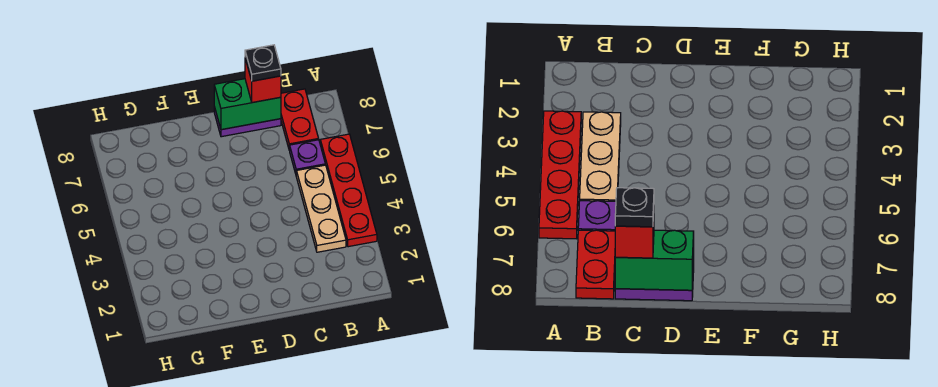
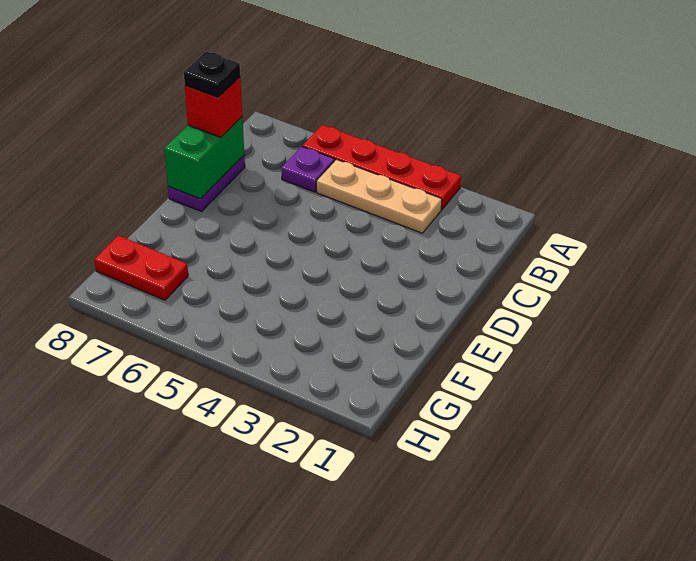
red 1x2 plate [281,89,319,150] -> red 1x2 plate moved to [94,235,188,300]

